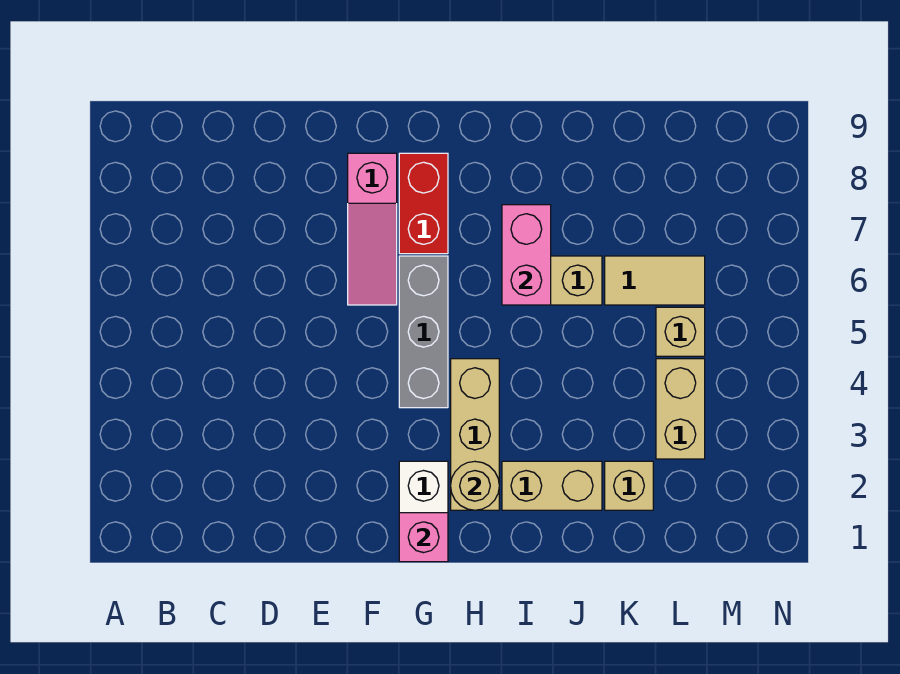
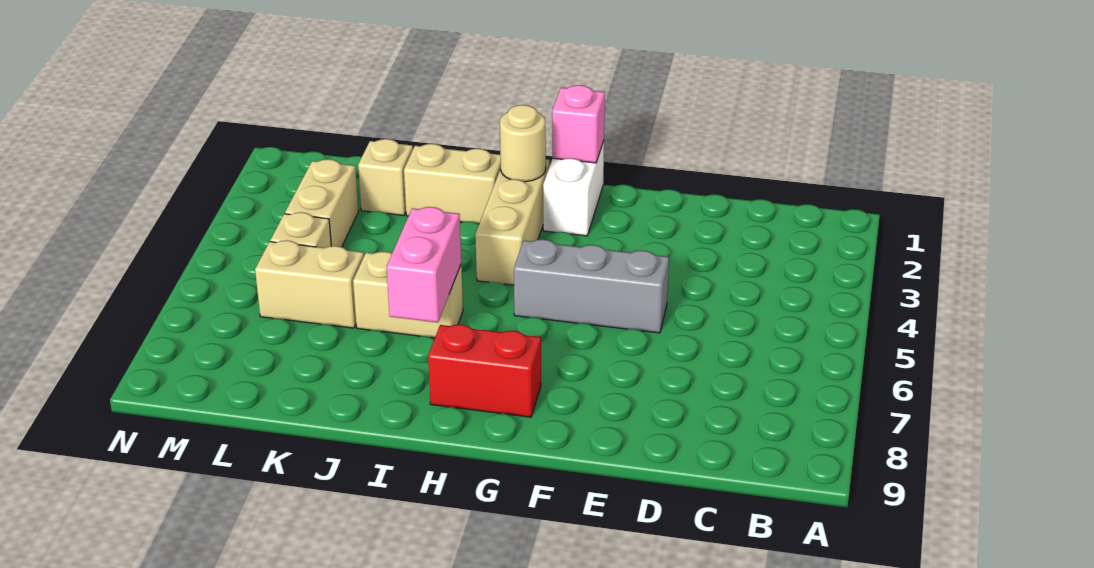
pink 1x3 slope [348,153,397,305] -> none
grey 1x3 brick [399,256,448,408] -> grey 1x3 brick turned to [514,239,669,333]
red 1x2 brick [399,153,448,254] -> red 1x2 brick turned to [428,324,541,417]
tan 1x2 tile [605,256,705,305] -> tan 1x2 brick [255,240,364,328]

